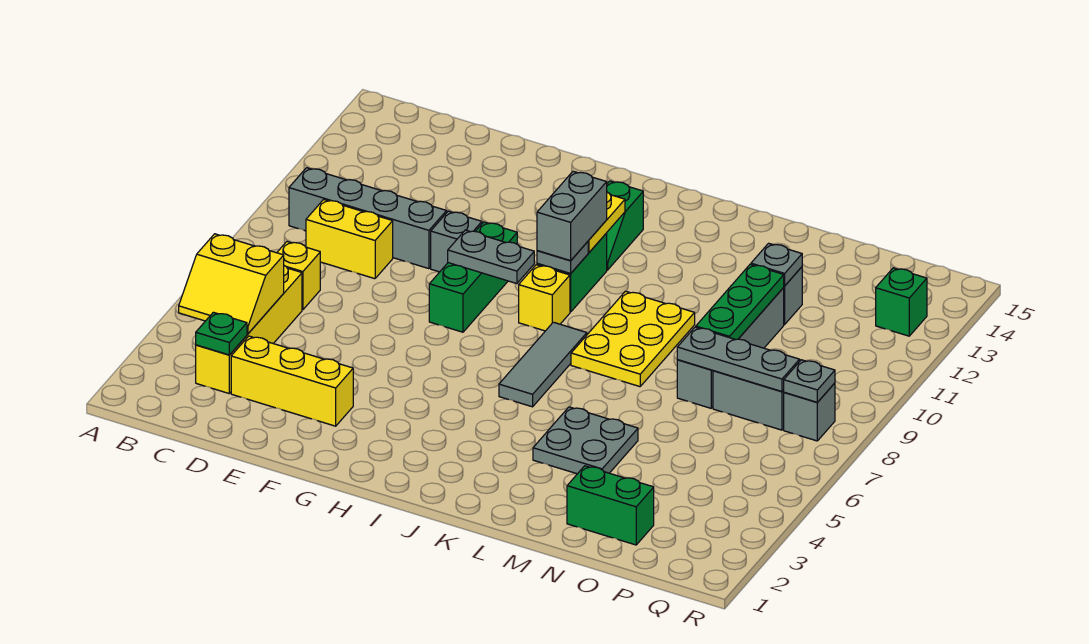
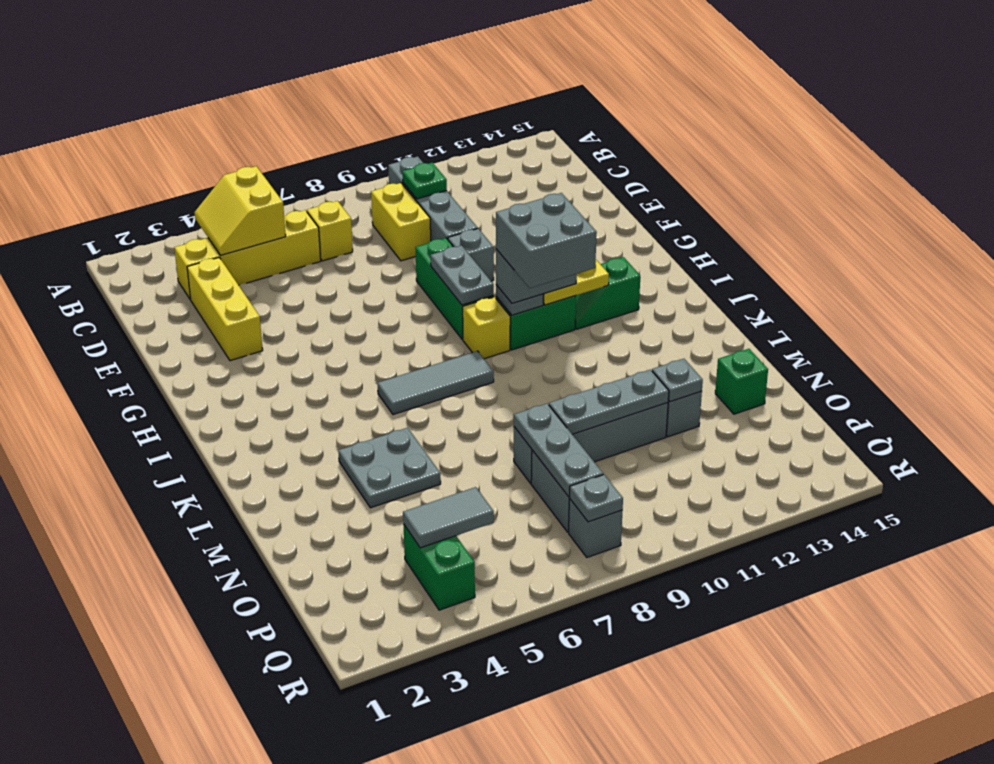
green 1x1 plate [196,312,247,355] -> green 1x1 plate moved to [402,163,447,199]
green 1x3 brick [429,222,517,332] -> green 1x3 brick turned to [415,238,494,340]
none -> grey 2x2 brick [496,193,597,288]
yellow 2x3 plate [571,291,695,387] -> none
green 1x2 brick [567,466,654,545] -> green 1x2 brick moved to [403,524,475,610]
green 1x3 plate [696,264,784,340] -> grey 1x3 plate [549,370,669,434]
none -> grey 1x2 tile [403,487,494,548]
green 1x1 brick [876,268,927,336] -> green 1x1 brick moved to [715,349,768,414]

